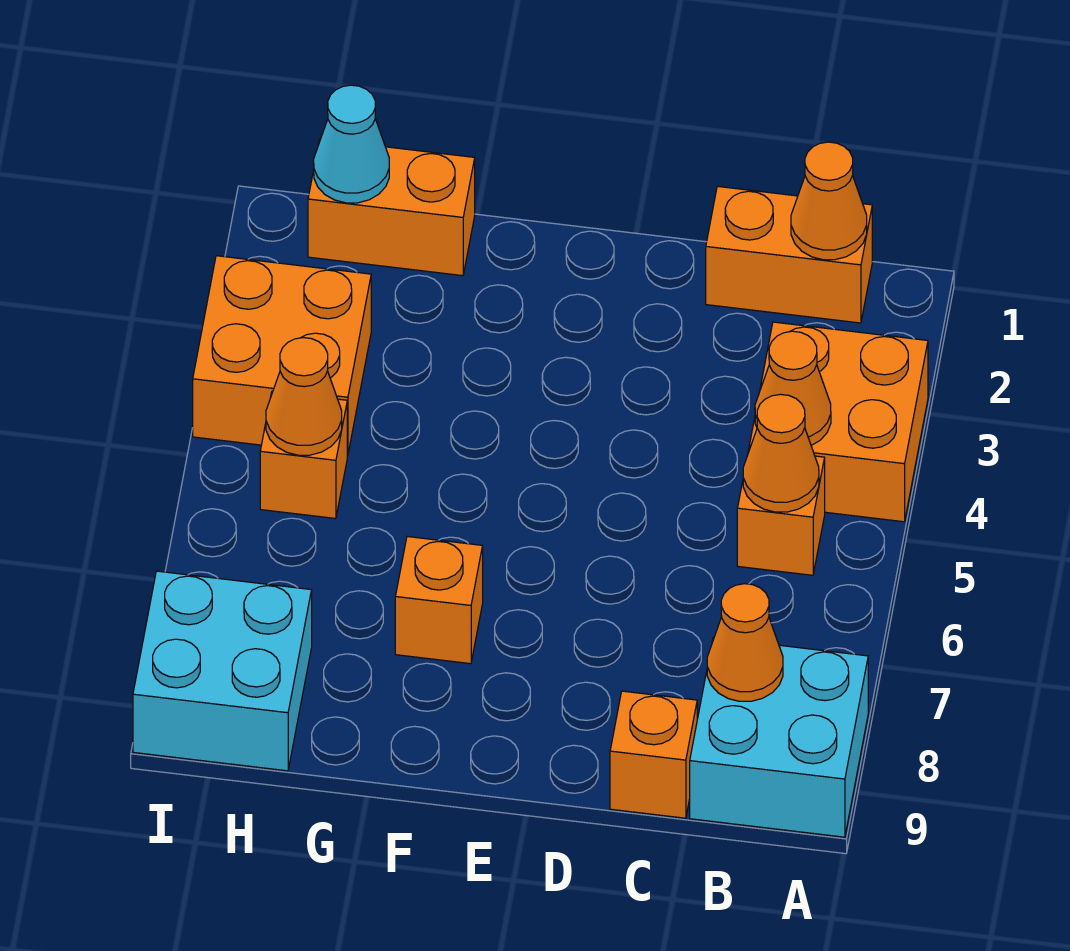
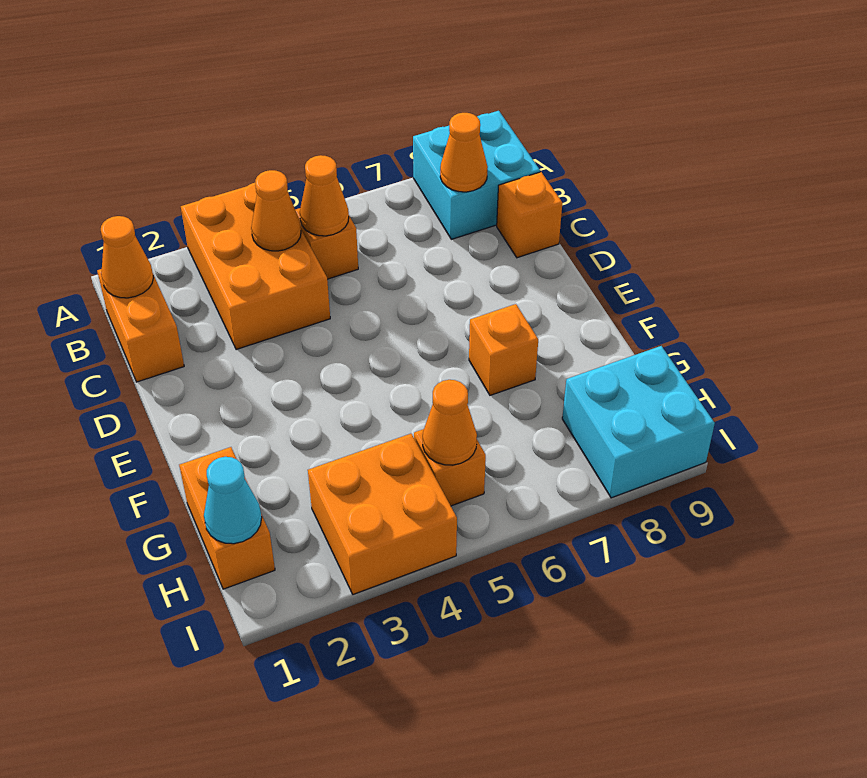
orange 2x2 brick [749,322,928,522] -> orange 2x3 brick [181,183,330,350]

